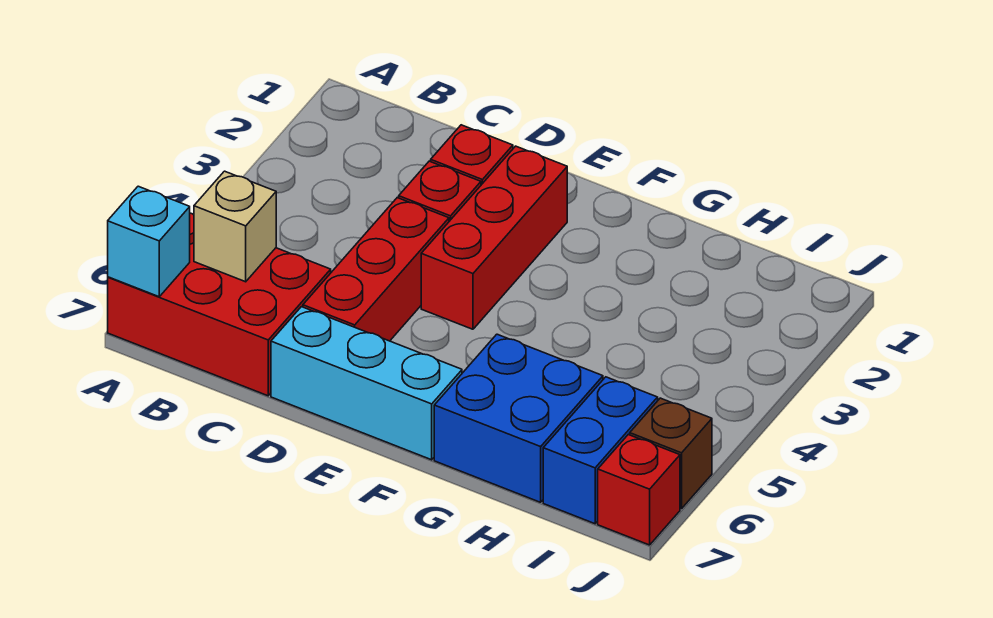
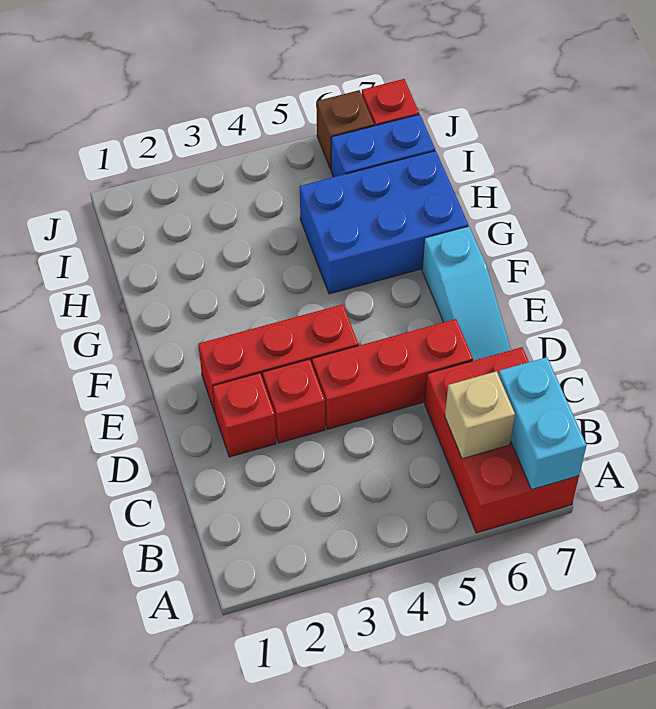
cyan 1x1 brick [108,186,190,297] -> cyan 1x2 brick [499,357,586,490]
cyan 1x3 brick [271,307,462,460] -> cyan 1x3 slope [422,226,511,361]
blue 2x2 brick [434,334,603,502] -> blue 2x3 brick [300,151,468,294]

